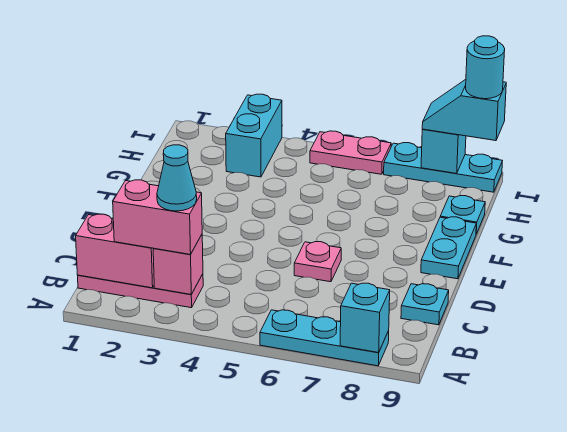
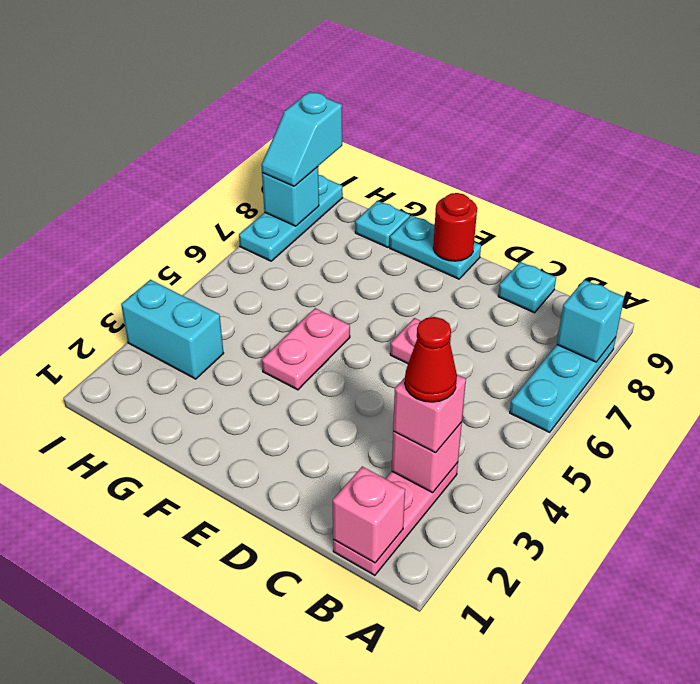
pink 1x2 brick [76,214,154,288] -> pink 1x1 brick [333,467,405,563]
pink 1x2 brick [113,180,202,255] -> pink 1x1 brick [393,375,466,453]
cyan 1x1 cone [157,145,197,211] -> red 1x1 cone [405,317,457,402]
none -> red 1x1 round brick [433,193,477,261]
pink 1x2 plate [310,131,391,174] -> pink 1x2 plate moved to [262,308,350,390]
cyan 1x1 round brick [466,36,505,99] -> none

